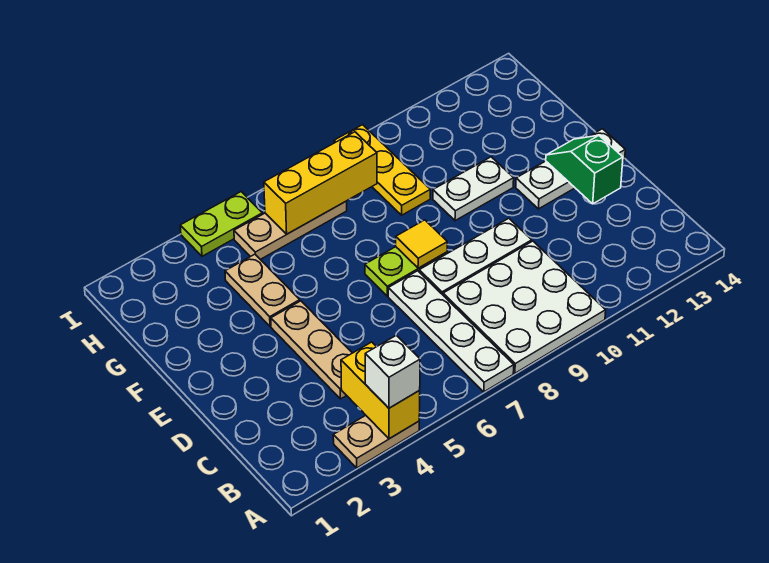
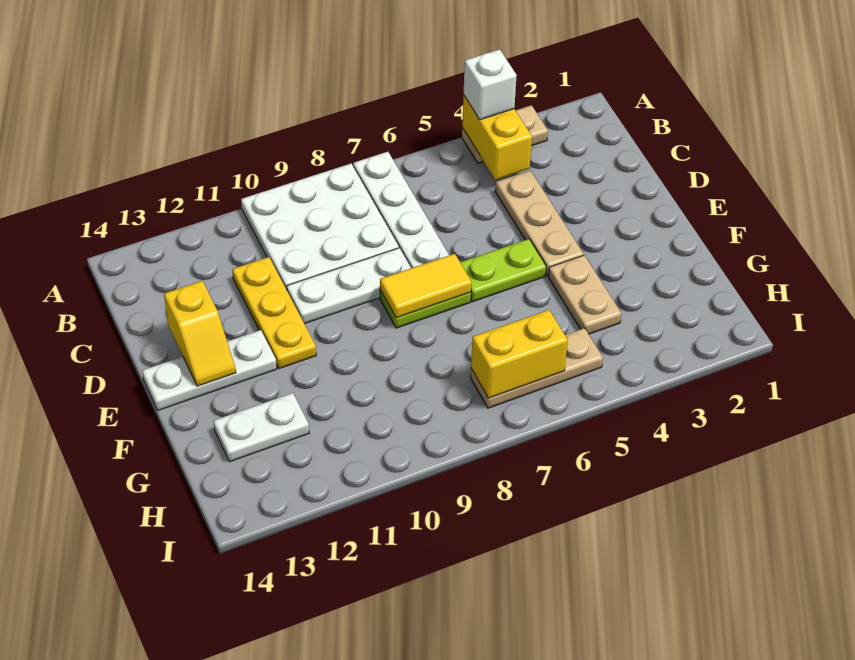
green 1x2 slope [546,135,623,204] -> yellow 1x2 slope [164,281,236,386]
yellow 1x1 tile [396,220,447,268] -> yellow 1x2 tile [380,254,472,318]
white 1x2 plate [433,157,514,221] -> white 1x2 plate moved to [214,393,309,462]
yellow 1x3 plate [334,125,430,215] -> yellow 1x3 plate moved to [232,257,316,369]
yellow 1x3 brick [264,132,377,234] -> yellow 1x2 brick [471,310,568,398]
lime 1x2 plate [180,192,263,256] -> lime 1x2 plate moved to [460,239,546,302]

